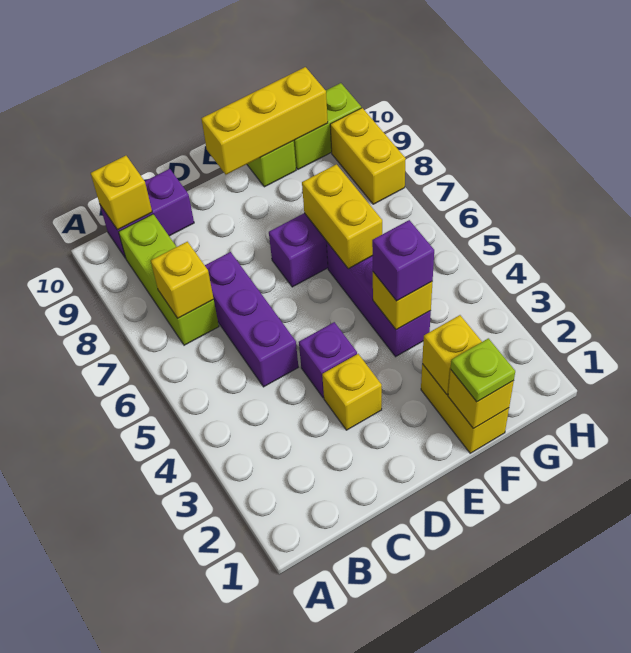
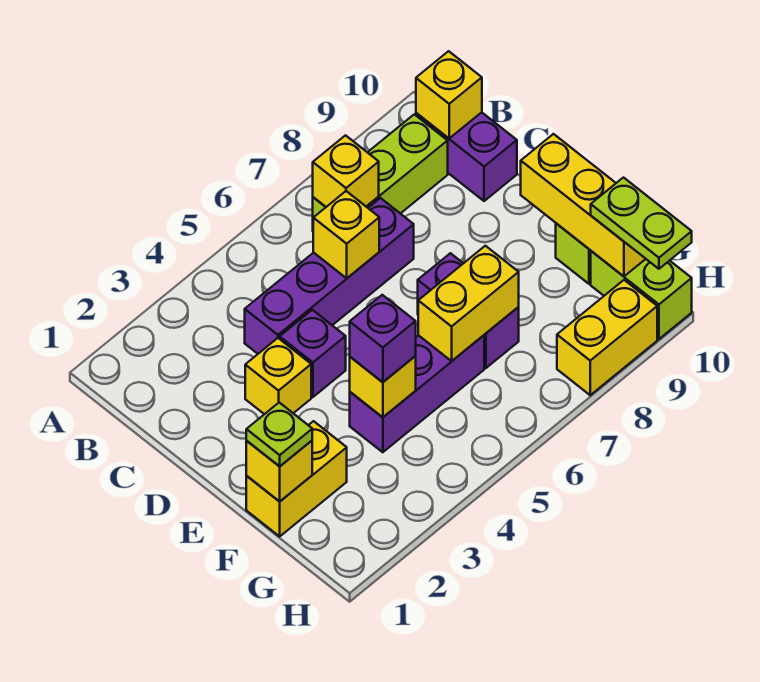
purple 1x3 brick [205,252,298,387] -> purple 1x4 brick [245,198,414,354]
yellow 1x1 brick [422,315,482,394] -> yellow 1x1 brick moved to [313,191,379,278]
none -> lime 1x2 plate [591,178,692,269]

